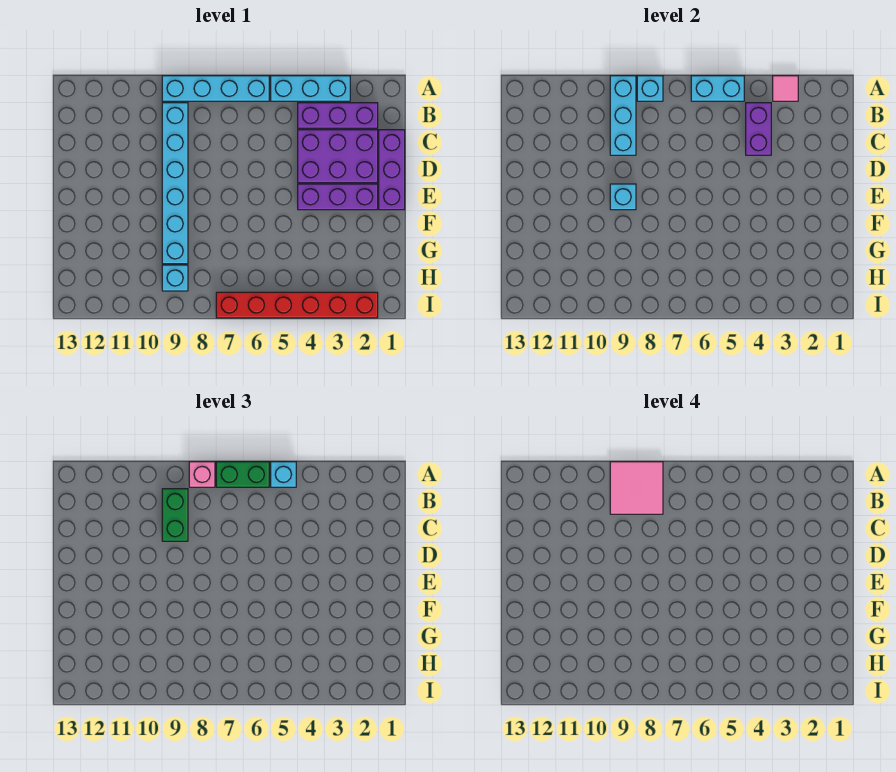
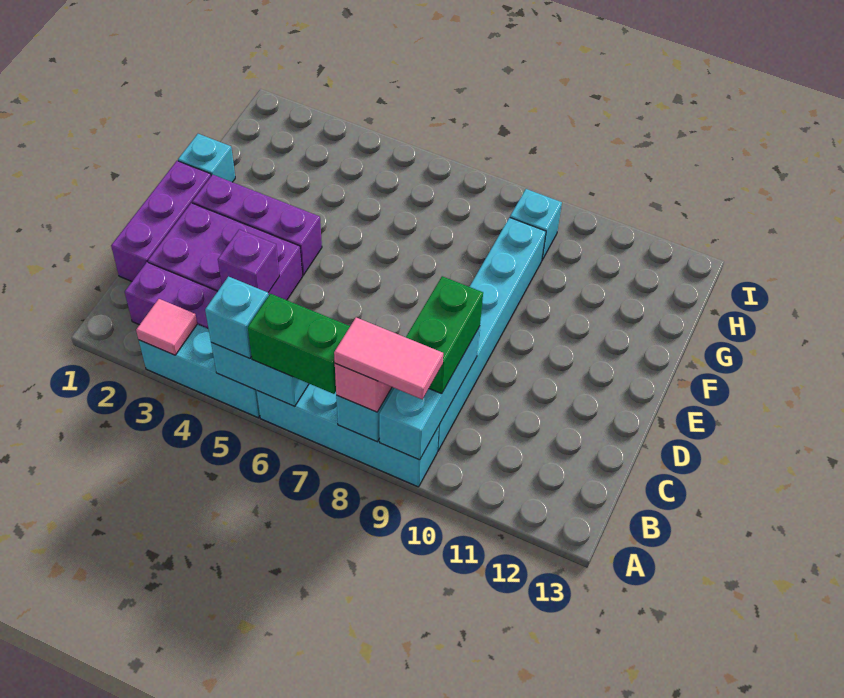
pink 2x2 tile [610,462,663,514] -> pink 1x2 tile [334,318,443,399]
purple 1x2 brick [746,103,771,155] -> purple 1x1 brick [218,229,279,293]
cyan 1x1 brick [610,184,636,210] -> cyan 1x1 brick moved to [178,134,235,182]
red 1x6 brick [216,292,378,318] -> none

